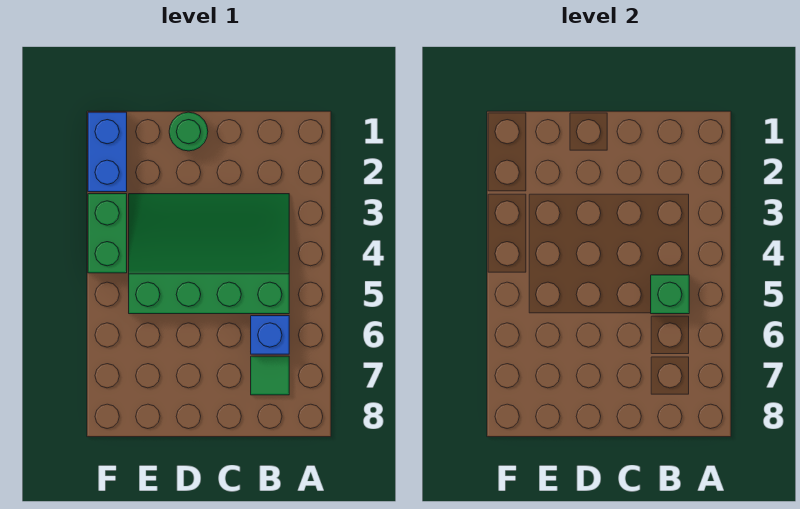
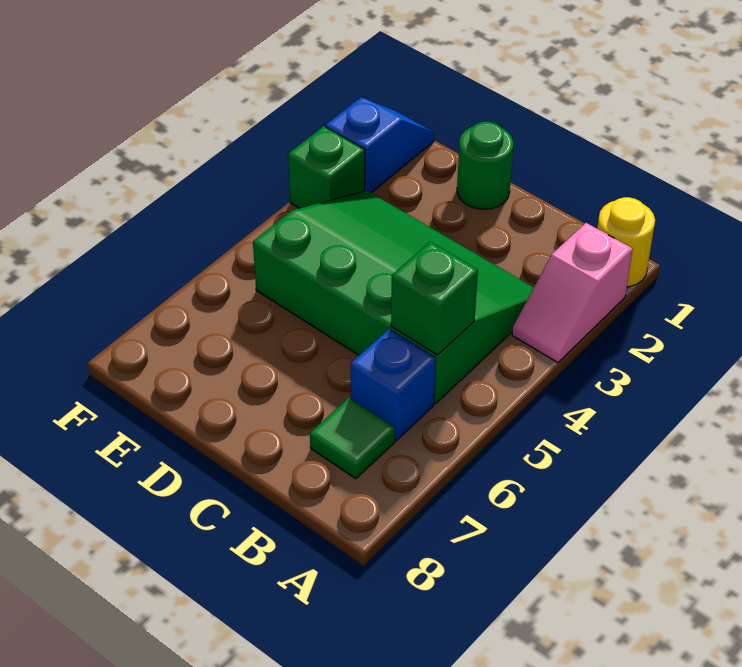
none -> yellow 1x1 round brick [597,197,655,287]
none -> pink 1x2 slope [512,223,633,363]
blue 1x2 brick [88,112,127,192] -> blue 1x2 slope [325,97,434,193]
green 1x2 brick [88,194,127,273] -> green 1x1 brick [288,126,365,208]

